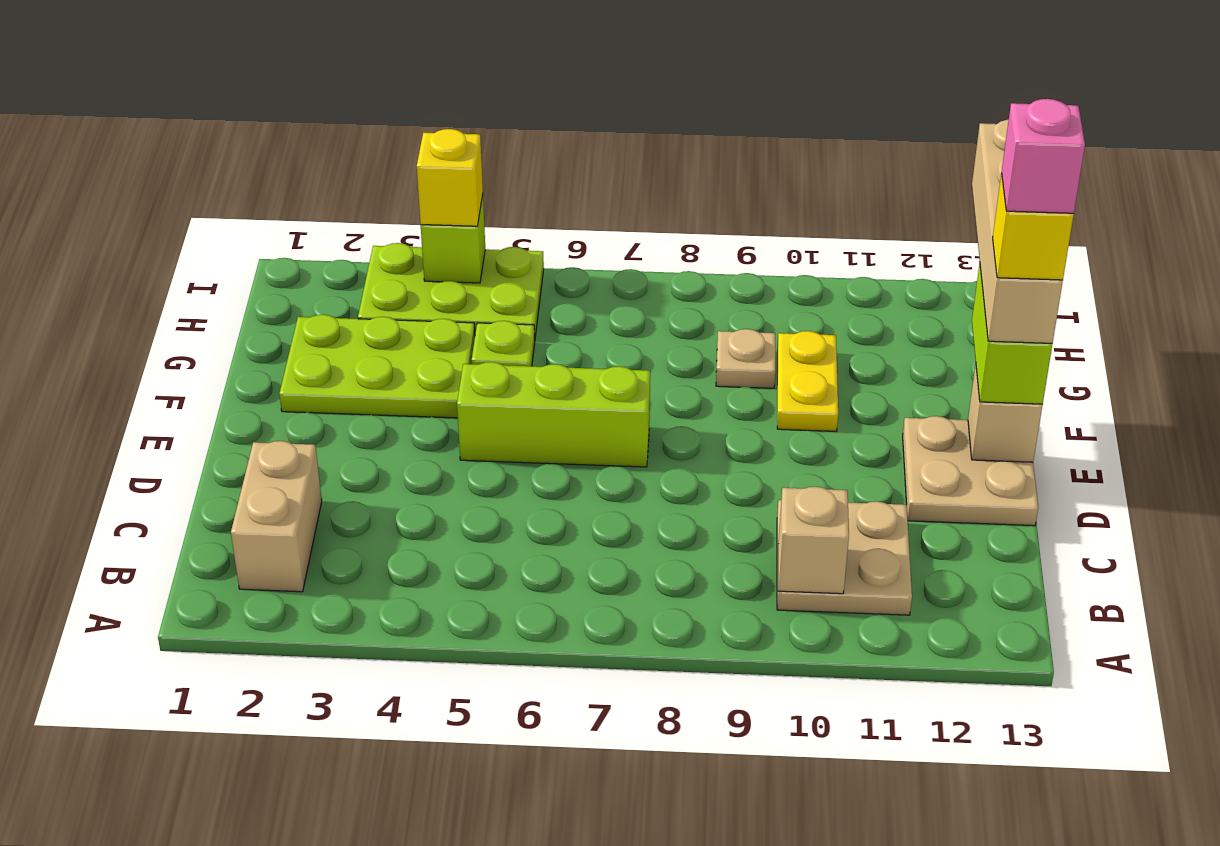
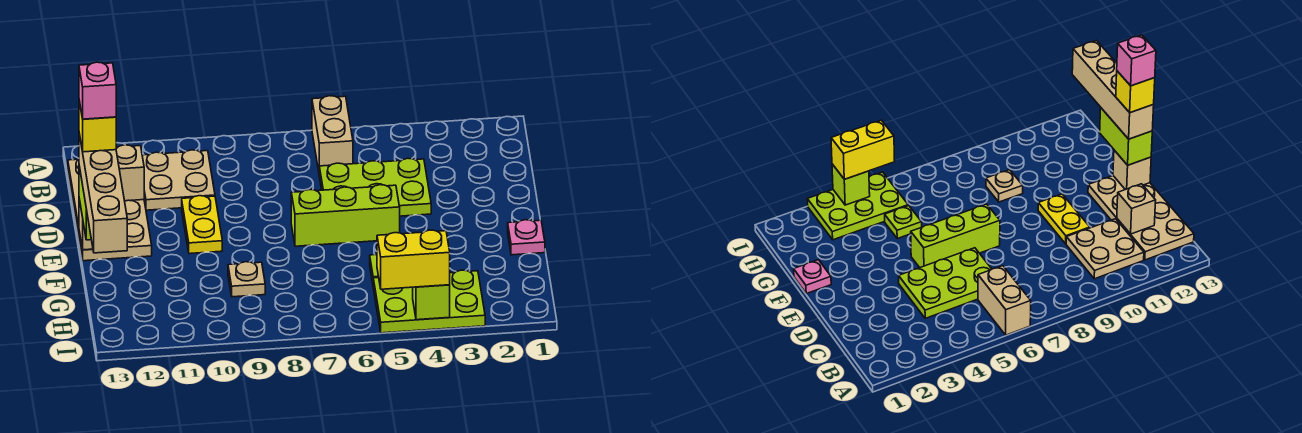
tan 1x2 brick [231,441,322,592] -> tan 1x2 brick moved to [312,96,353,171]
tan 1x1 brick [778,487,849,594] -> tan 1x1 brick moved to [116,145,144,201]
tan 2x2 plate [903,416,1038,526] -> tan 2x4 plate [68,159,152,261]
none -> pink 1x1 plate [508,220,545,255]
lime 2x3 plate [279,315,475,418] -> lime 2x3 plate moved to [319,158,431,216]
yellow 1x2 plate [777,331,838,431] -> yellow 1x2 plate moved to [182,196,222,254]
yellow 1x1 brick [417,129,483,226] -> yellow 1x2 brick [377,230,450,289]

